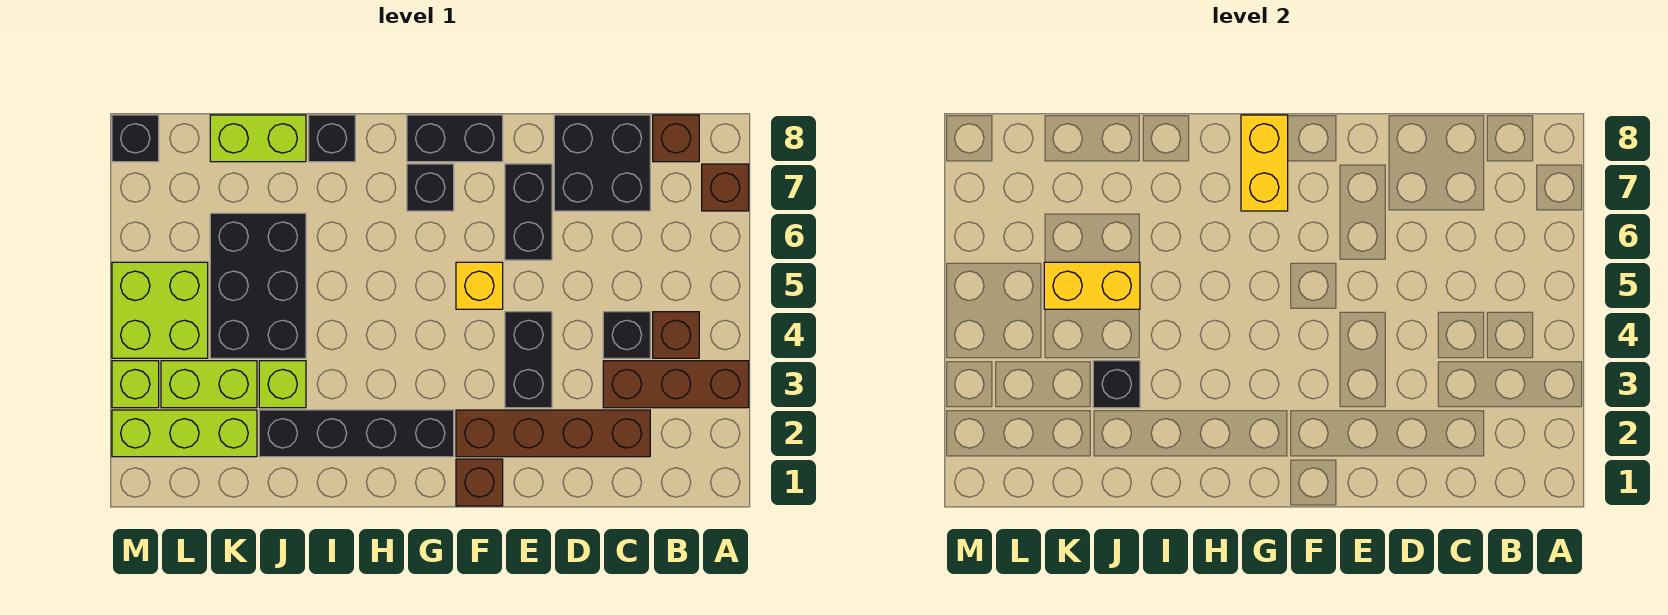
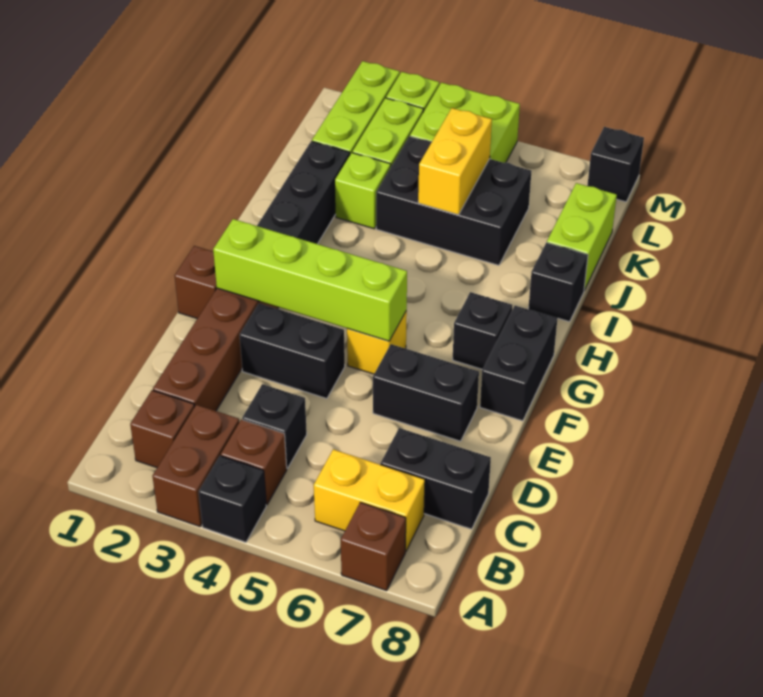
brown 1x3 brick [603,361,749,408] -> brown 1x2 brick [152,405,239,527]
brown 1x1 brick [653,115,699,162] -> brown 1x1 brick moved to [130,390,194,468]
black 2x2 brick [554,115,650,211] -> black 1x2 brick [381,428,491,529]
none -> lime 1x4 brick [213,219,407,341]
yellow 1x2 brick [1241,115,1288,211] -> yellow 1x2 brick moved to [314,449,425,552]
black 1x1 brick [1093,361,1140,408] -> black 1x1 brick moved to [199,456,266,542]

